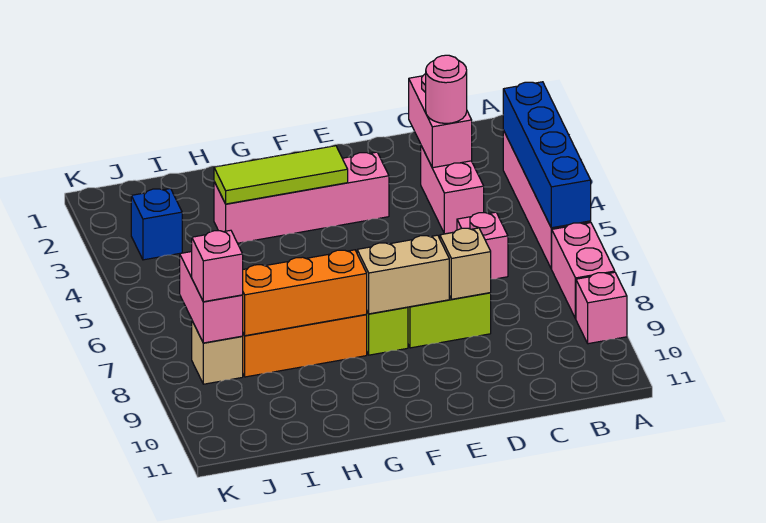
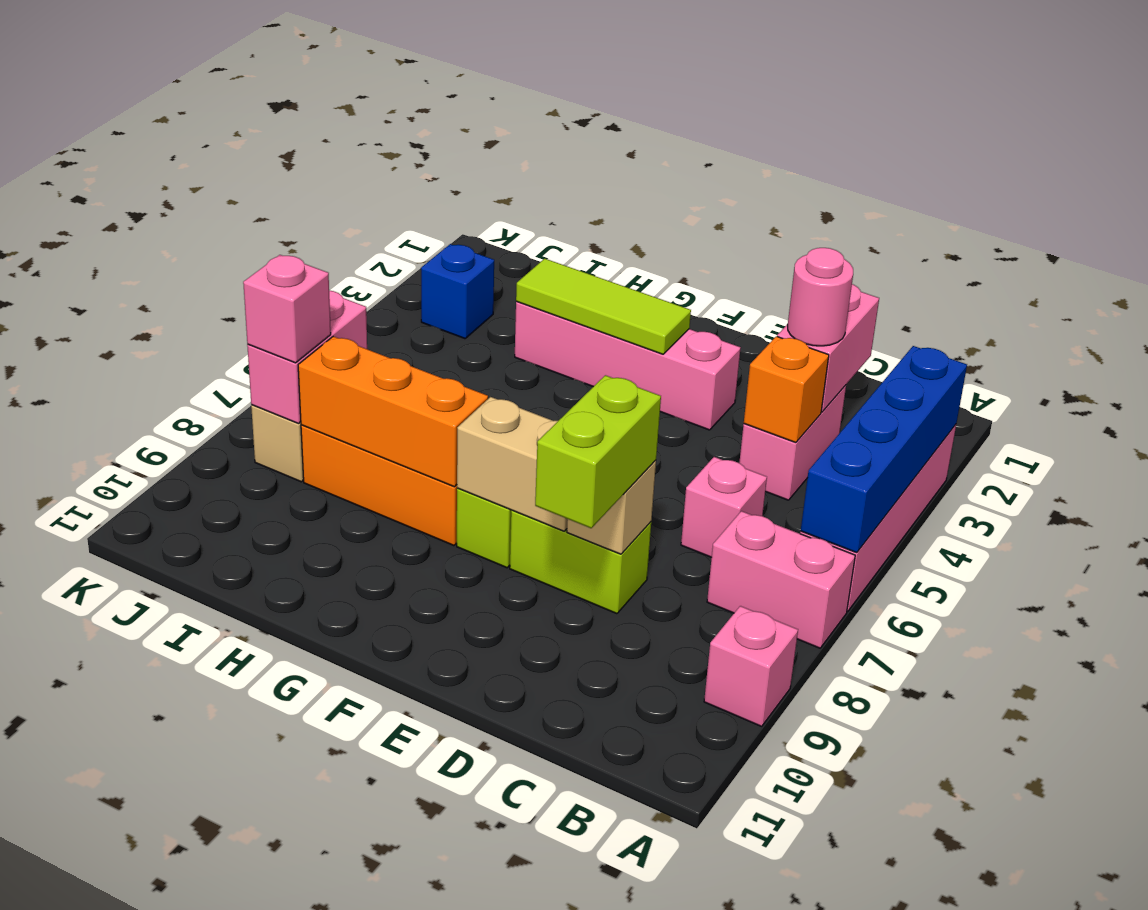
pink 1x2 brick [552,223,615,319] -> pink 1x2 brick turned to [707,511,855,648]
none -> orange 1x1 brick [744,336,829,443]
none -> lime 1x2 brick [535,375,661,528]

